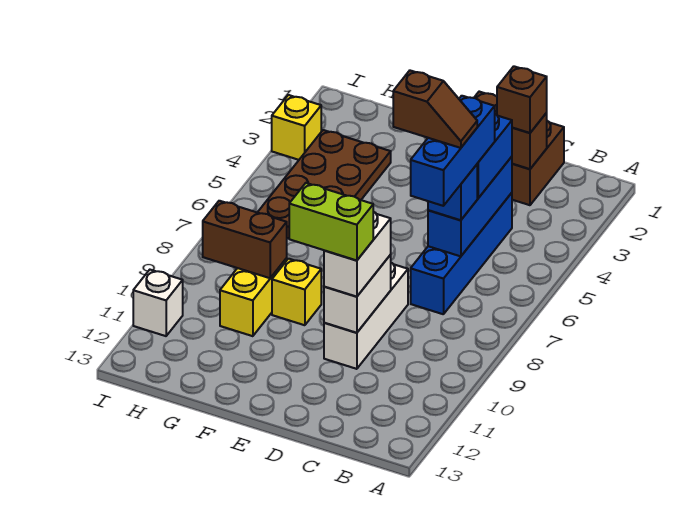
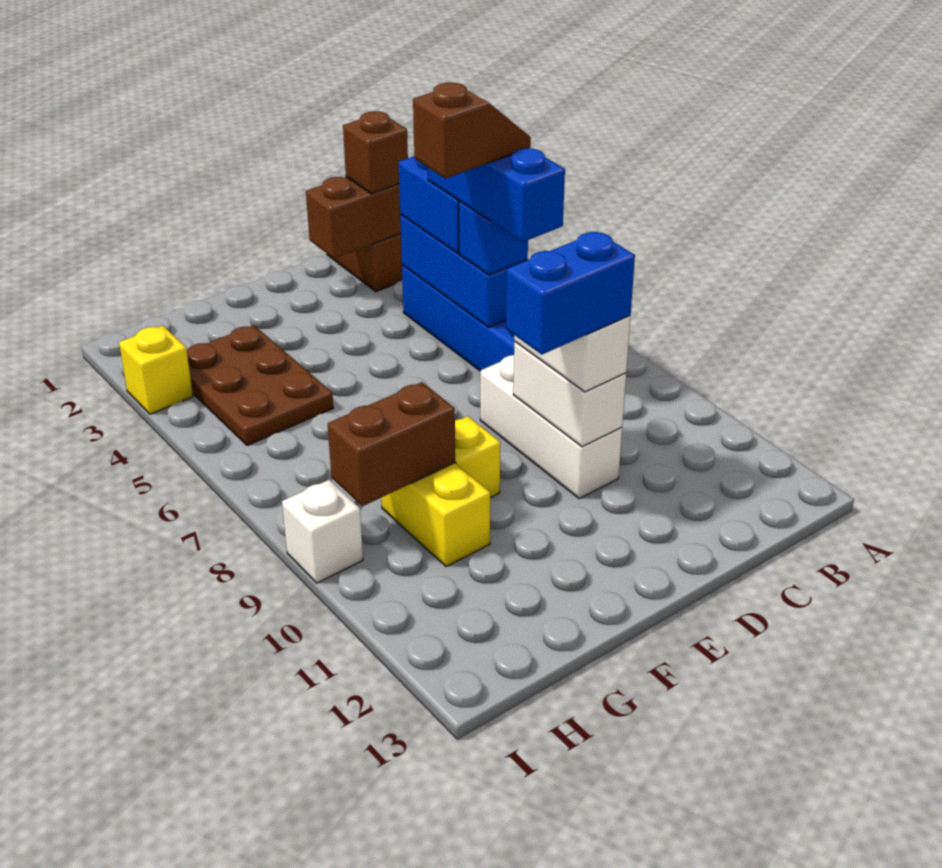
lime 1x2 brick [289,183,373,261] -> blue 1x2 brick [506,232,635,354]
brown 2x4 plate [257,130,391,238] -> brown 2x3 plate [187,325,333,446]
white 1x1 brick [133,270,183,336] -> white 1x1 brick moved to [282,480,363,583]

